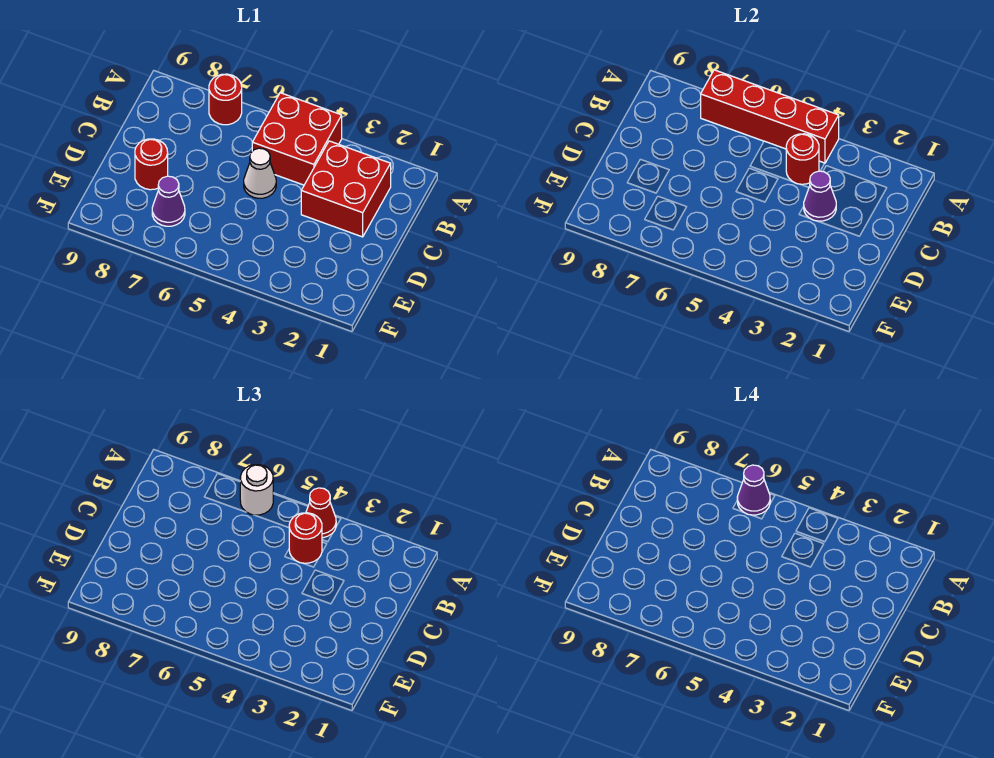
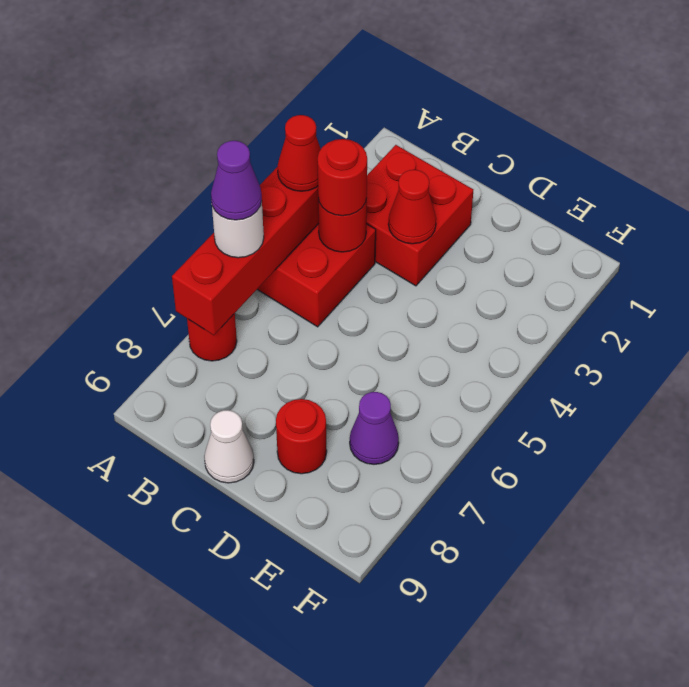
purple 1x1 cone [804,171,836,221] -> red 1x1 cone [389,170,436,244]
white 1x1 cone [244,148,276,198] -> white 1x1 cone moved to [204,410,254,483]

